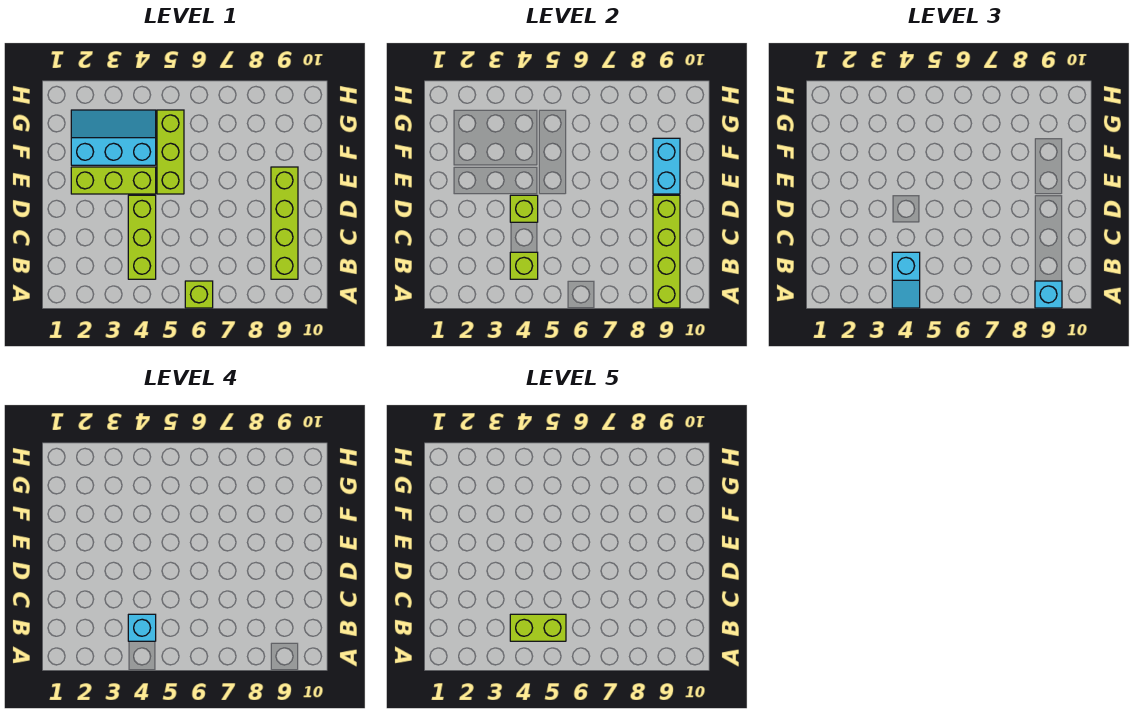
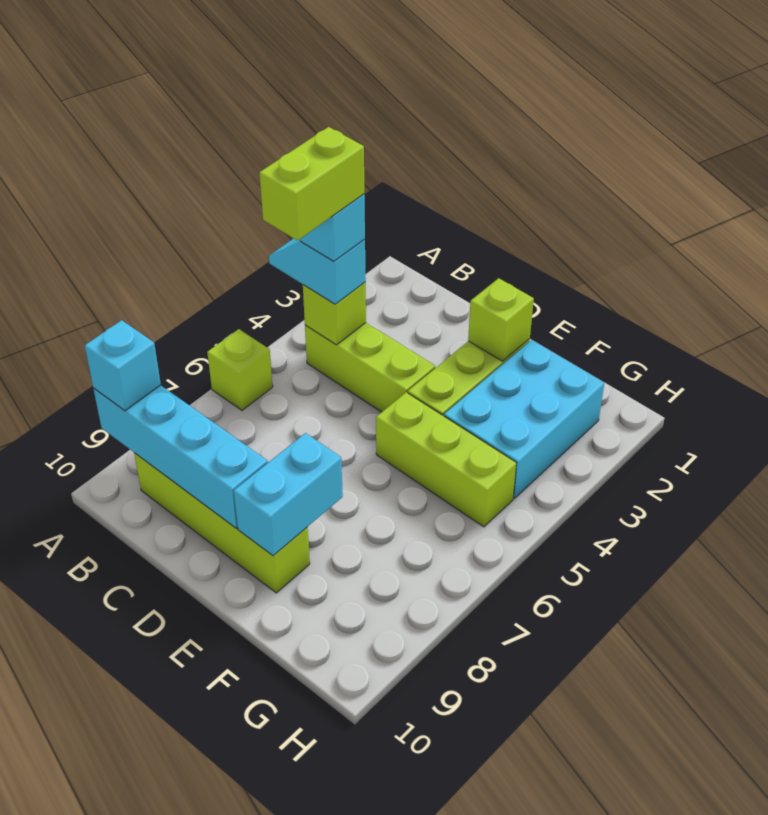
lime 1x4 brick [653,195,680,308] -> cyan 1x4 brick [93,385,268,528]
lime 1x1 brick [510,195,538,222] -> lime 1x1 brick moved to [468,278,534,361]
cyan 1x2 brick [653,138,680,194] -> cyan 1x2 brick turned to [234,433,343,556]
cyan 2x3 slope [71,110,156,165] -> cyan 2x3 brick [444,340,604,498]

